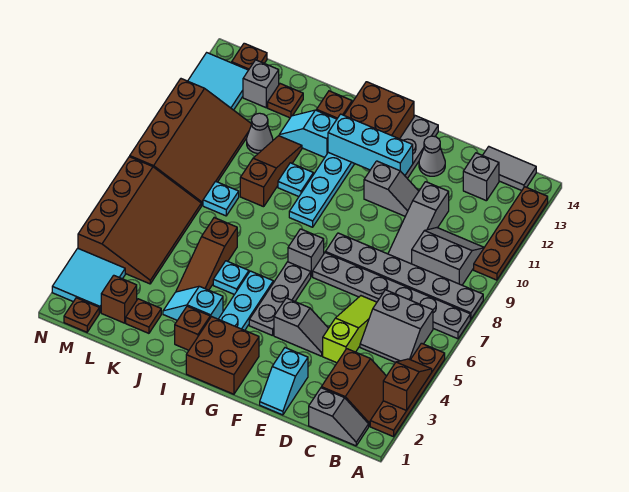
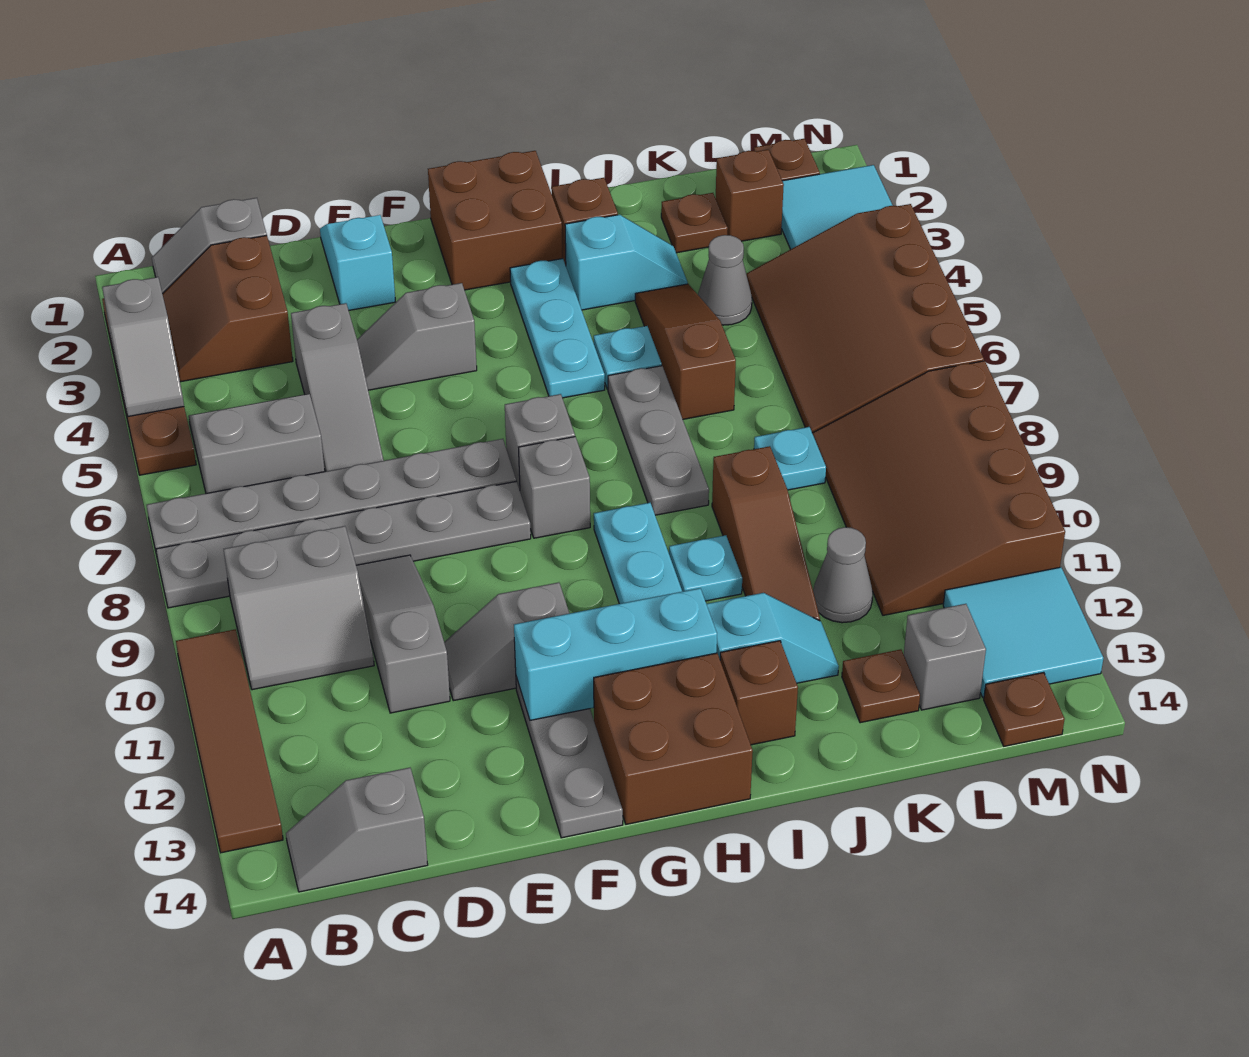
brown 1x2 slope [383,359,432,411] -> grey 1x2 slope [102,277,184,416]
brown 1x4 plate [474,187,548,280] -> brown 1x4 tile [176,629,283,853]
grey 1x2 tile [483,147,536,191] -> grey 1x2 slope [286,768,428,892]
grey 1x1 brick [463,153,499,201] -> grey 1x1 brick moved to [519,437,590,538]
lime 1x3 slope [323,296,377,363] -> grey 1x3 slope [291,303,384,471]
grey 1x1 cone [419,136,445,176] -> grey 1x1 cone moved to [698,235,752,325]
grey 1x3 plate [249,262,311,336] -> grey 1x3 plate moved to [608,366,709,515]

